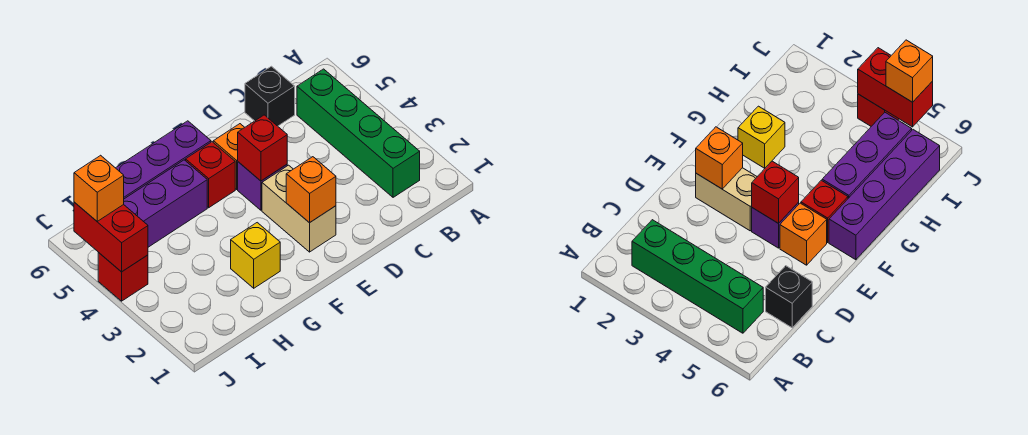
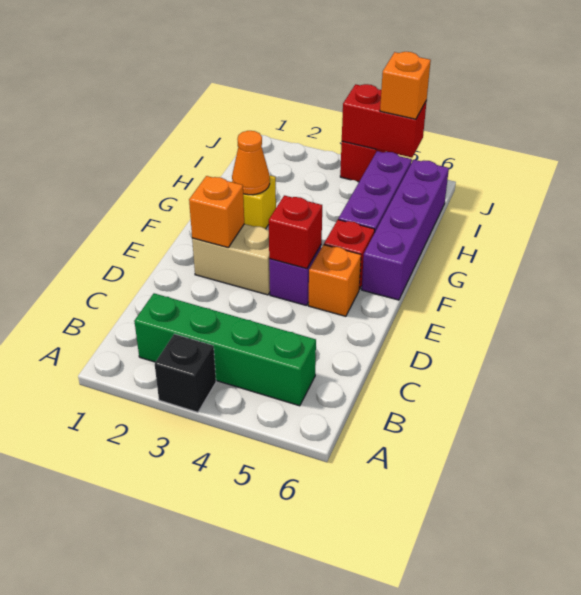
black 1x1 brick [245,66,295,126] -> black 1x1 brick moved to [155,334,216,412]
none -> orange 1x1 cone [232,131,270,195]

